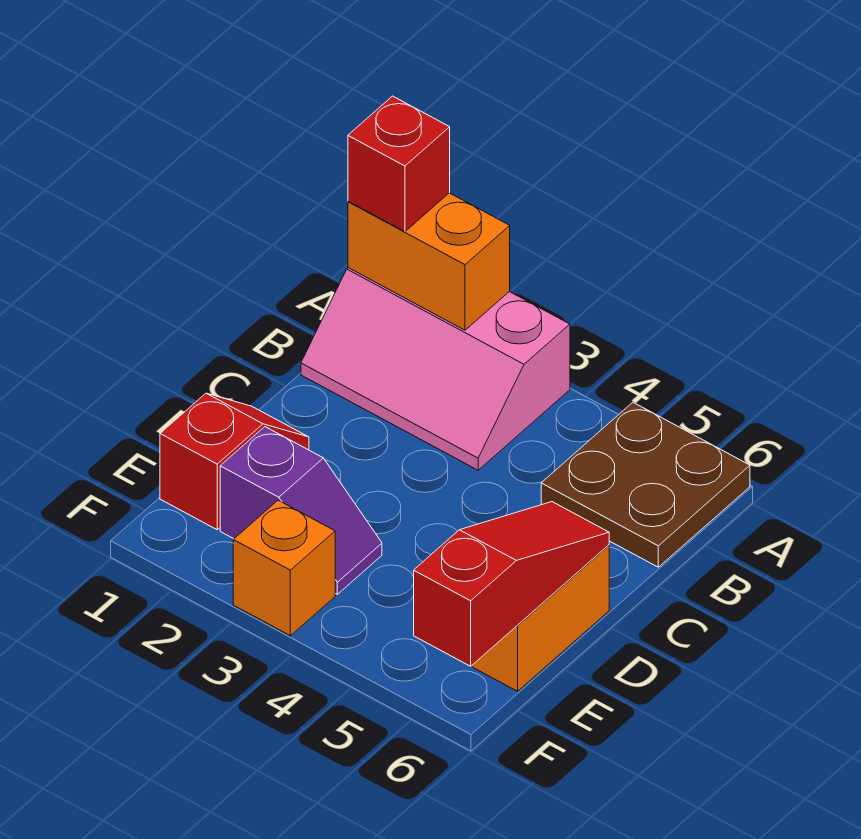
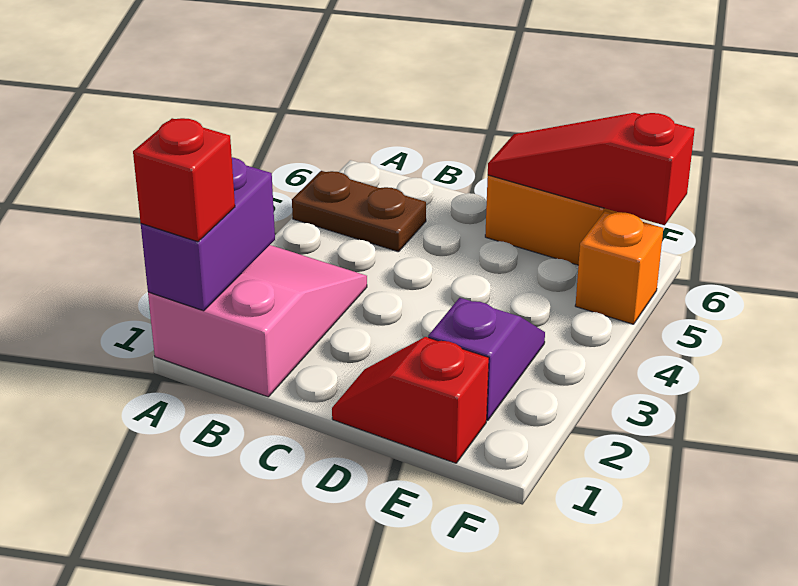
pink 2x3 slope [301,268,570,470] -> pink 2x3 slope turned to [148,245,367,397]
orange 1x2 brick [348,193,510,330] -> purple 1x2 brick [141,157,275,311]
brown 2x2 plate [541,402,750,567] -> brown 1x2 plate [292,171,426,252]
orange 1x1 brick [233,500,335,636] -> orange 1x1 brick moved to [575,211,663,324]

